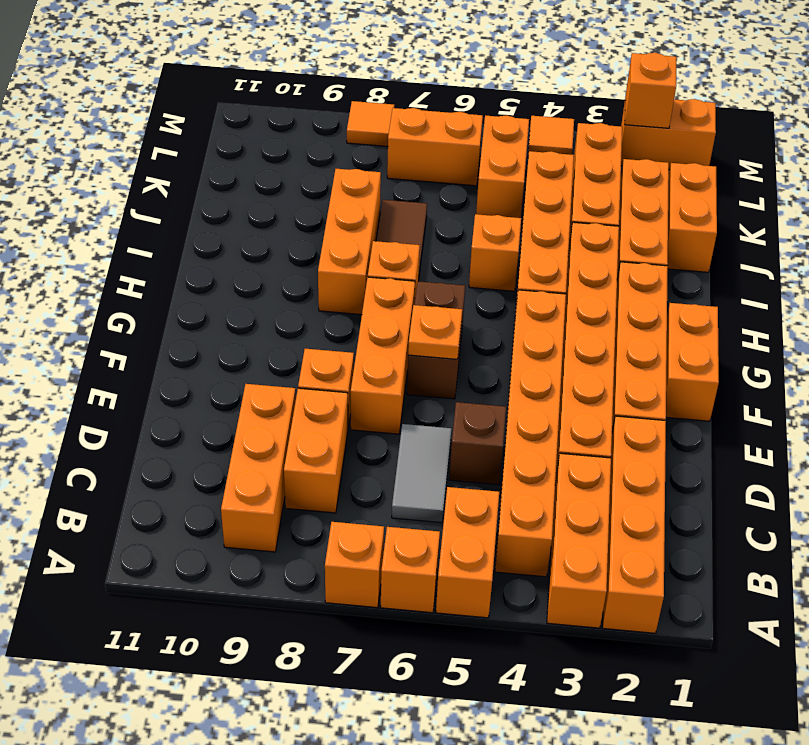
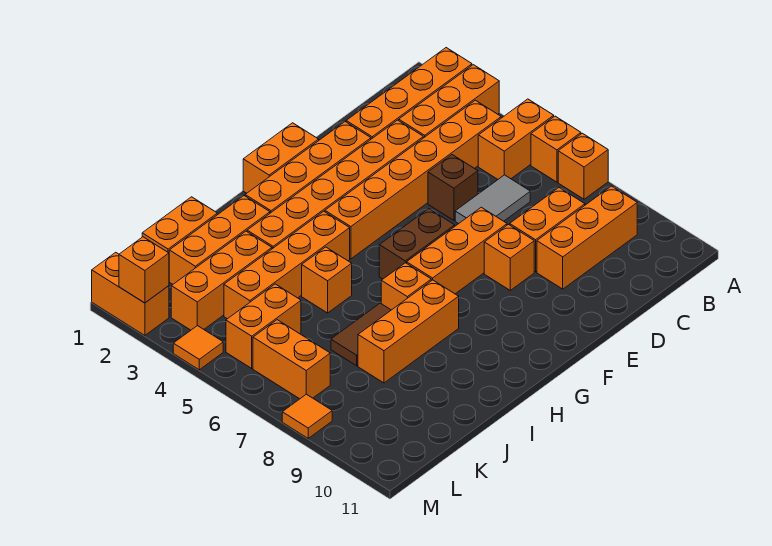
orange 1x1 plate [408,305,462,359] -> none

